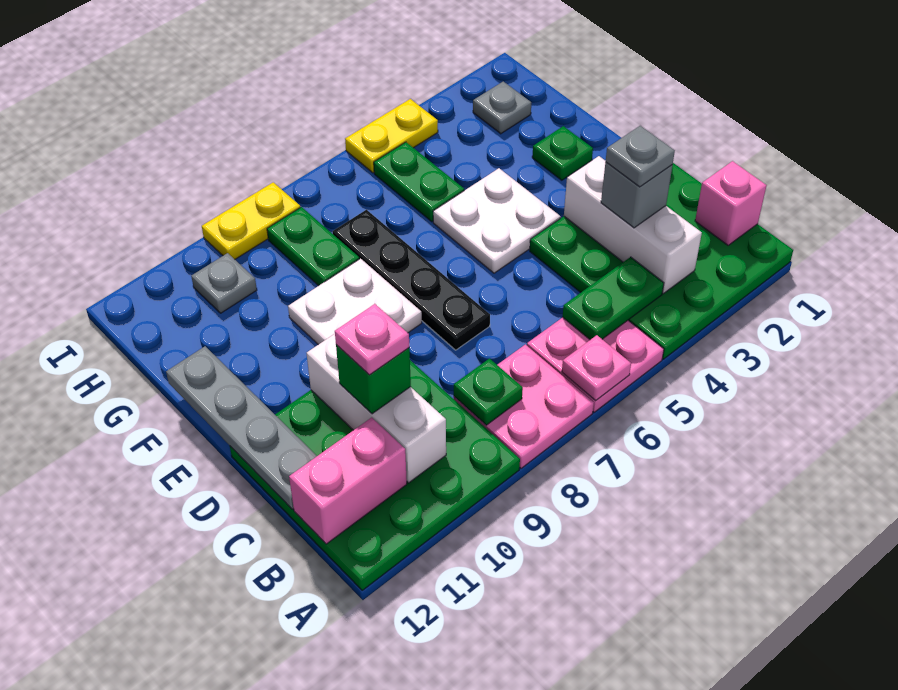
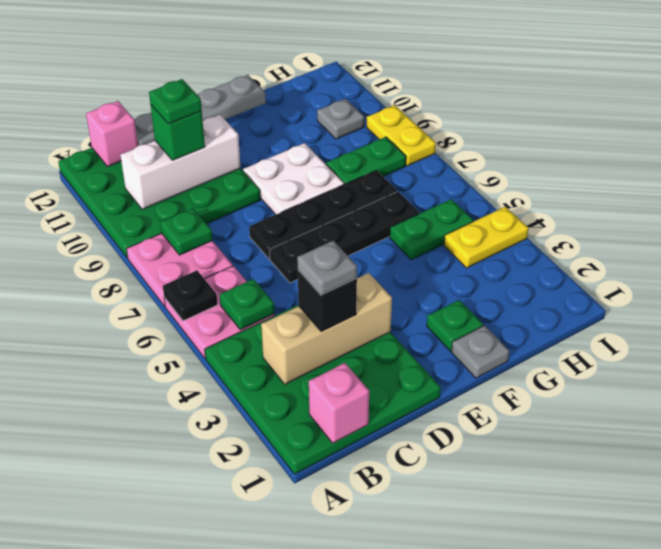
pink 1x1 plate [562,335,631,401] -> black 1x1 plate [163,270,218,321]
white 1x3 brick [564,156,702,294] -> tan 1x3 brick [261,273,392,384]
green 1x2 plate [563,257,664,340] -> green 1x1 plate [219,279,275,330]
pink 1x2 brick [289,418,407,544] -> pink 1x1 brick [86,101,138,167]
grey 1x1 brick [601,162,672,228] -> black 1x1 brick [298,270,357,332]
pink 1x1 plate [335,304,409,375] -> green 1x1 plate [149,79,202,124]
none -> black 1x4 plate [270,192,419,283]
white 2x2 plate [433,168,561,273] -> none
grey 1x1 plate [473,82,531,134] -> grey 1x1 plate moved to [451,326,509,378]
yellow 1x2 plate [345,99,438,173] -> yellow 1x2 plate turned to [444,207,528,268]

